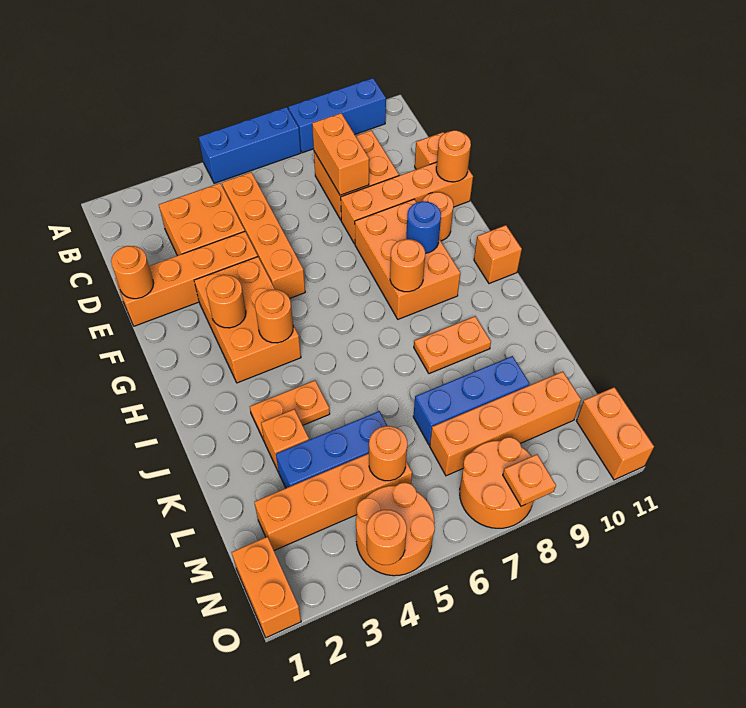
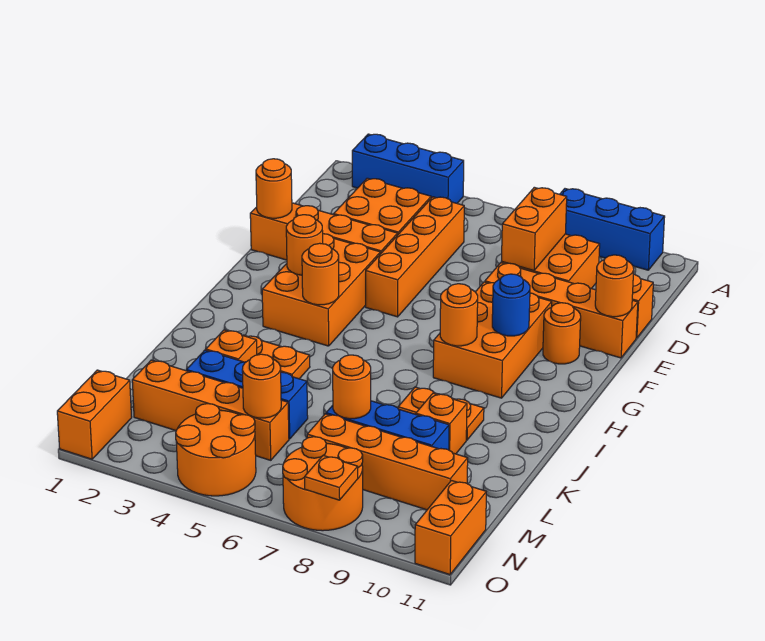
blue 1x3 brick [199,107,301,183] -> blue 1x3 brick moved to [352,134,464,203]
orange 1x1 brick [474,225,522,284] -> orange 1x1 brick moved to [416,393,467,454]
orange 1x1 round brick [367,510,407,565] -> orange 1x1 round brick moved to [333,355,371,419]

